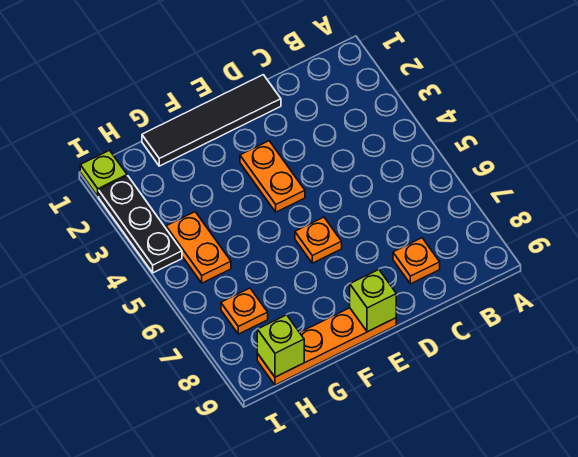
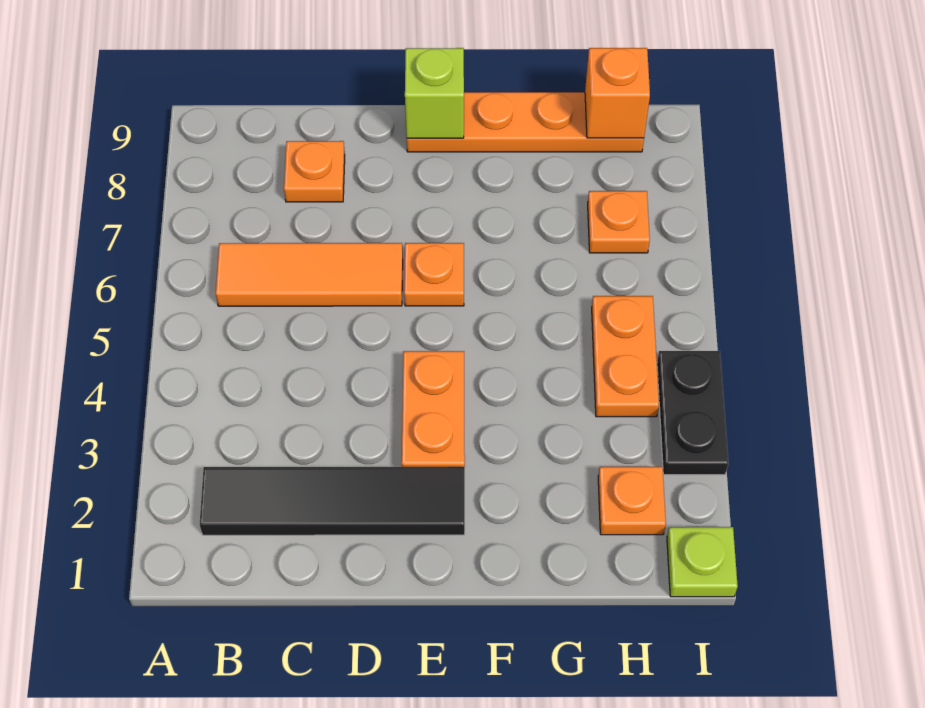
none -> orange 1x3 tile [216,243,403,306]
black 1x4 tile [142,75,281,166] -> black 1x4 tile moved to [200,467,465,535]
none -> orange 1x1 plate [598,467,666,535]
lime 1x1 brick [257,315,304,377] -> orange 1x1 brick [585,48,650,138]
black 1x3 plate [99,176,182,273] -> black 1x2 plate [657,351,728,475]

